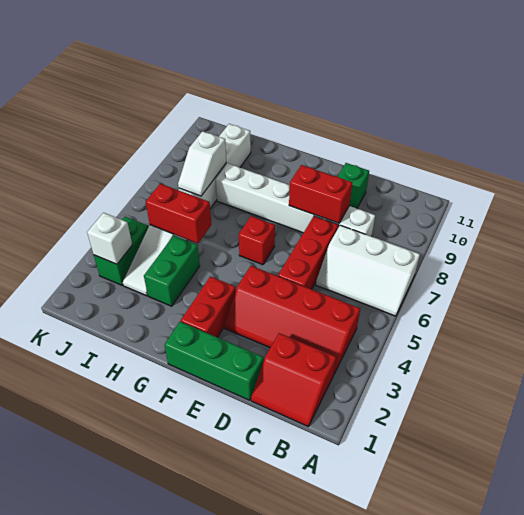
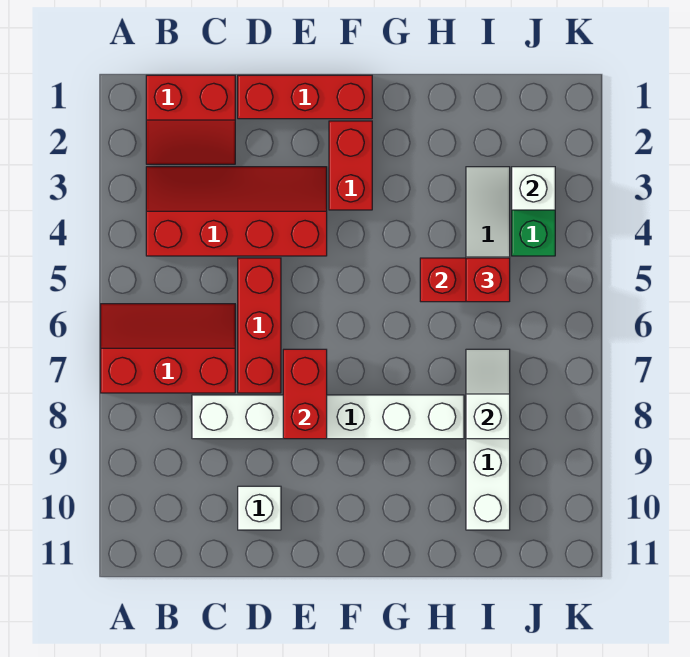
white 2x3 slope [316,225,420,316] -> red 2x3 slope [101,304,235,393]
red 2x2 slope [251,333,336,427] -> red 2x2 slope turned to [146,75,235,164]
green 1x3 brick [165,322,263,400] -> red 1x3 brick [238,75,372,119]
red 1x2 brick [289,165,352,223] -> red 1x2 brick turned to [283,349,327,439]
green 1x1 brick [338,163,369,208] -> white 1x1 brick [238,486,281,530]
red 1x1 brick [239,216,275,265] -> red 1x1 brick moved to [466,258,510,302]
green 1x2 brick [144,236,200,306] -> none

